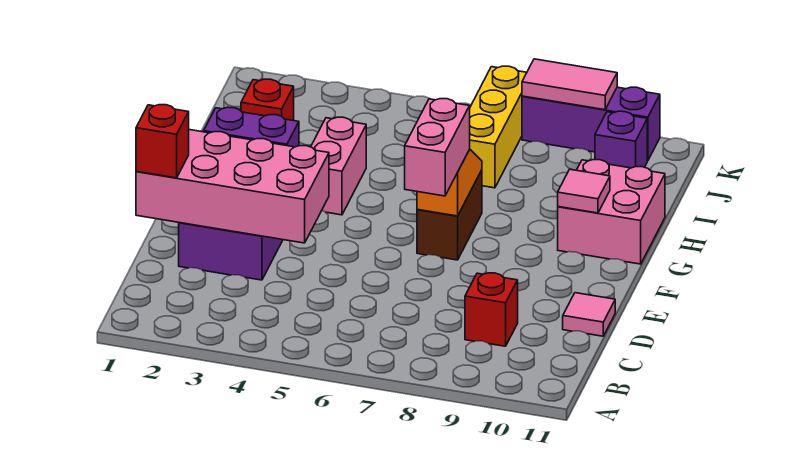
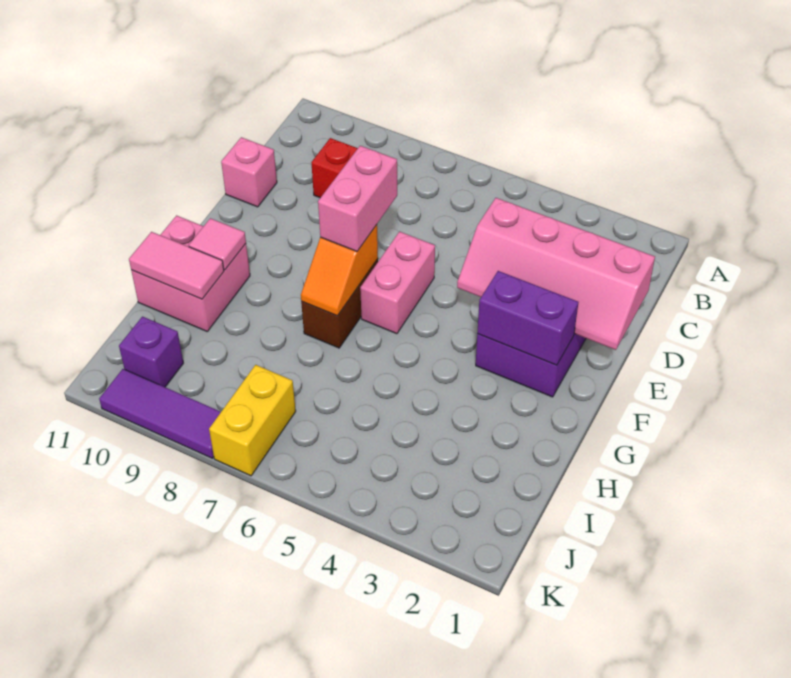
pink 2x4 brick [136,130,329,243] -> pink 2x4 slope [457,198,655,350]
red 1x1 brick [136,105,189,178] -> none
pink 1x1 tile [563,293,615,336] -> pink 1x1 brick [221,137,277,207]
pink 1x2 brick [311,117,366,215] -> pink 1x2 brick moved to [360,231,435,334]
red 1x1 brick [241,79,294,121] -> none
yellow 1x3 brick [470,66,527,188] -> yellow 1x2 brick [209,365,296,476]
purple 1x3 brick [522,87,660,161] -> purple 1x3 tile [99,369,221,458]
pink 1x2 tile [522,59,617,110] -> pink 1x2 tile moved to [129,232,224,299]

